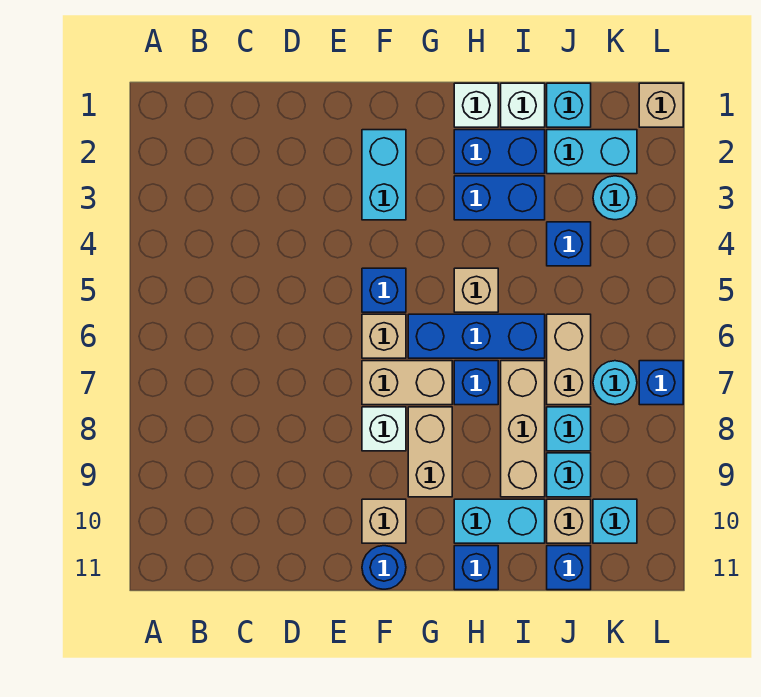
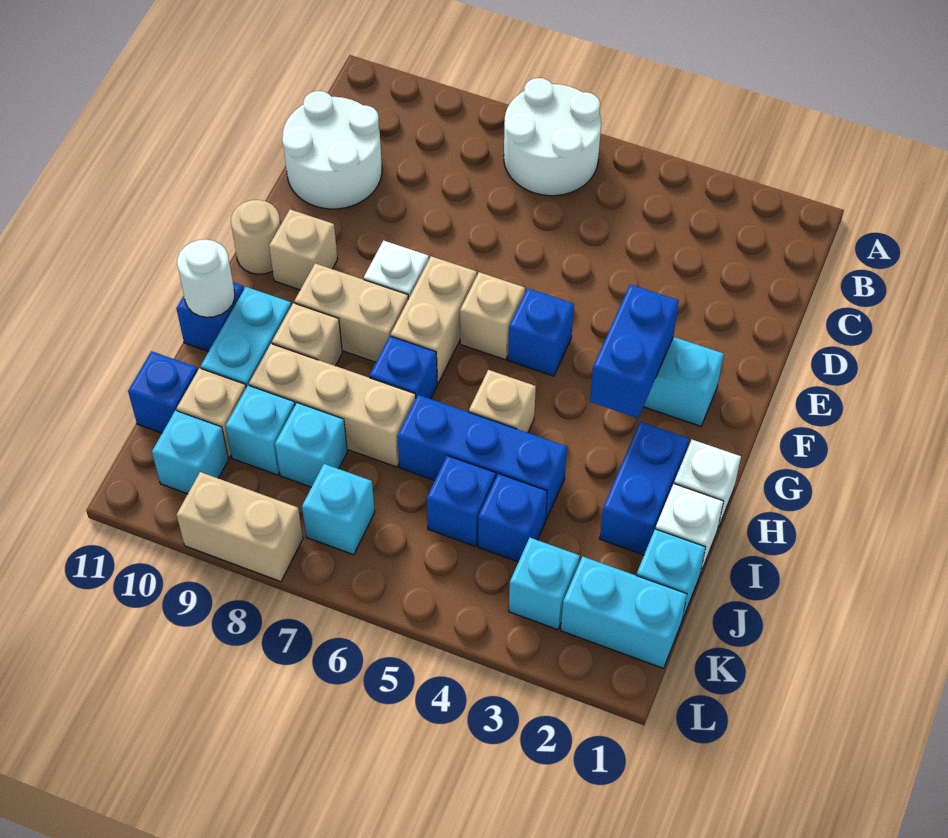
none -> white 2x2 round brick [504,78,601,196]
none -> white 2x2 round brick [282,91,382,209]
blue 1x1 round brick [362,546,406,589] -> tan 1x1 round brick [231,200,280,274]
blue 1x3 brick [408,314,545,358] -> blue 1x3 brick turned to [397,395,567,519]
blue 1x2 brick [454,176,545,220] -> blue 1x2 brick moved to [590,284,679,418]
none -> white 1x1 round brick [177,239,235,317]
cyan 1x2 brick [547,130,637,174] -> cyan 1x2 brick turned to [561,556,687,668]
tan 1x2 brick [547,314,591,405] -> tan 1x2 brick moved to [176,472,303,582]
cyan 1x1 round brick [593,176,637,220] -> cyan 1x1 brick [509,538,580,630]
cyan 1x1 round brick [593,361,637,405] -> cyan 1x1 brick [302,464,375,555]
tan 1x1 brick [639,83,683,127] -> tan 1x1 brick moved to [272,303,342,366]
blue 1x1 brick [639,361,683,405] -> blue 1x1 brick moved to [427,456,496,546]

